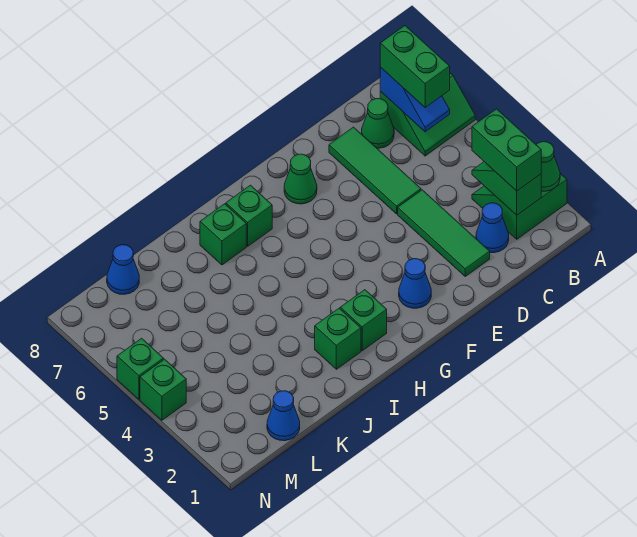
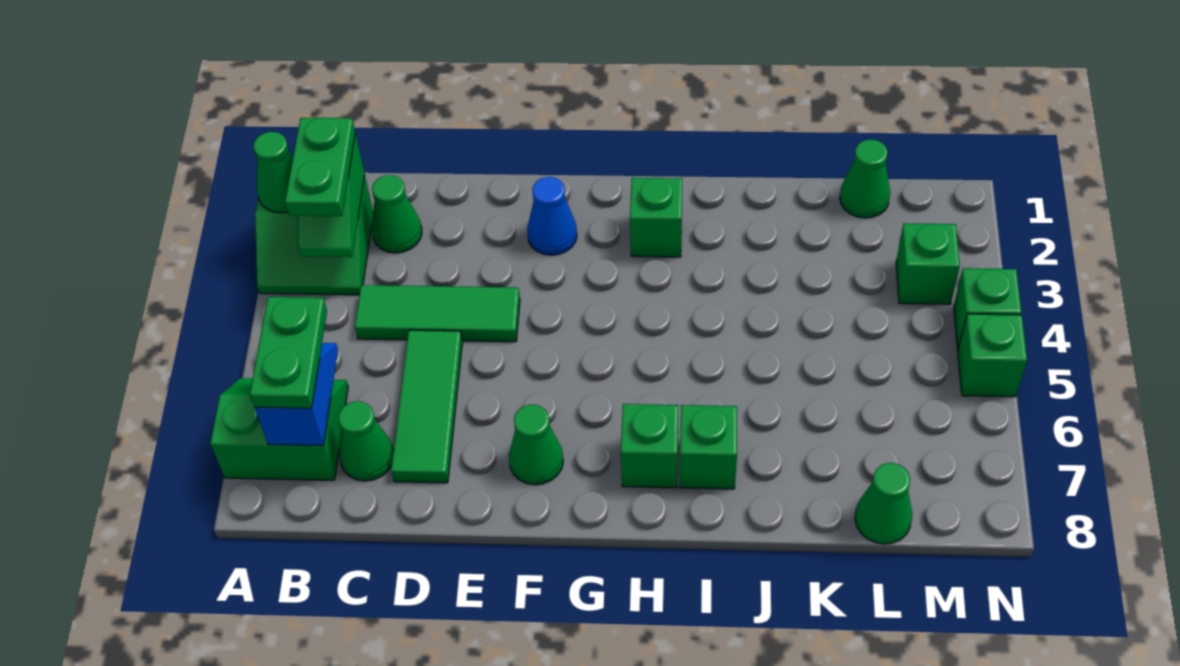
green 1x2 brick [472,109,541,191] -> green 1x2 plate [285,118,355,216]
green 1x2 brick [380,26,450,107] -> green 1x2 plate [250,297,327,408]
blue 1x1 cone [476,203,509,253] -> green 1x1 cone [372,175,422,253]
green 1x3 tile [398,190,490,276] -> green 1x3 tile turned to [355,285,520,342]
green 1x1 brick [315,308,361,369] -> green 1x1 brick moved to [896,223,960,304]
blue 1x1 cone [267,391,300,441] -> green 1x1 cone [840,140,890,218]
blue 1x1 cone [107,245,139,294] -> green 1x1 cone [855,463,912,544]

